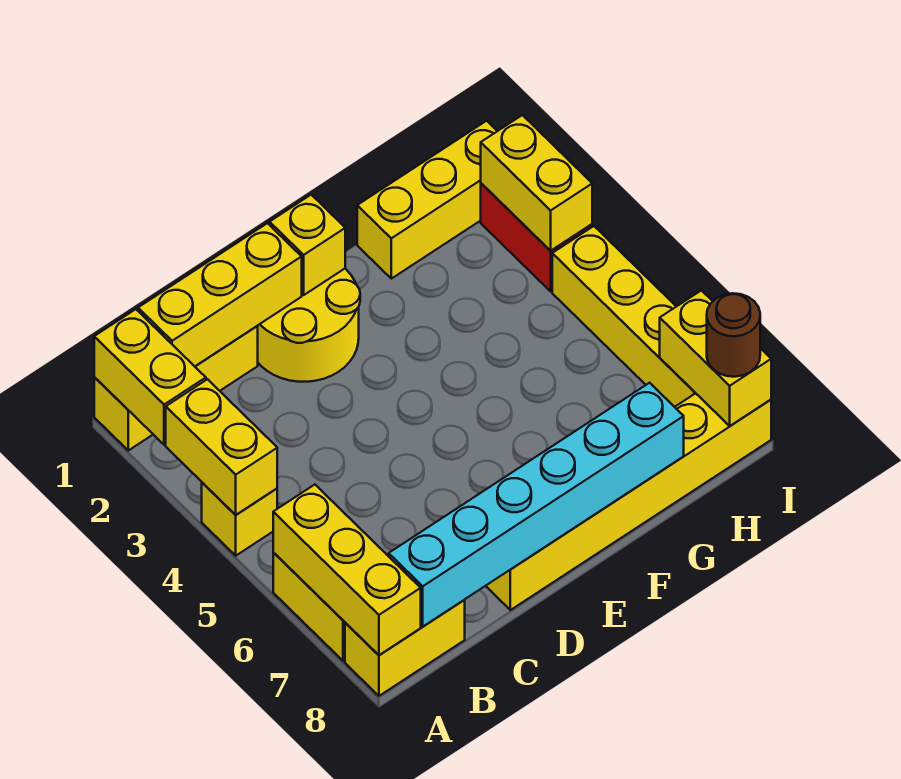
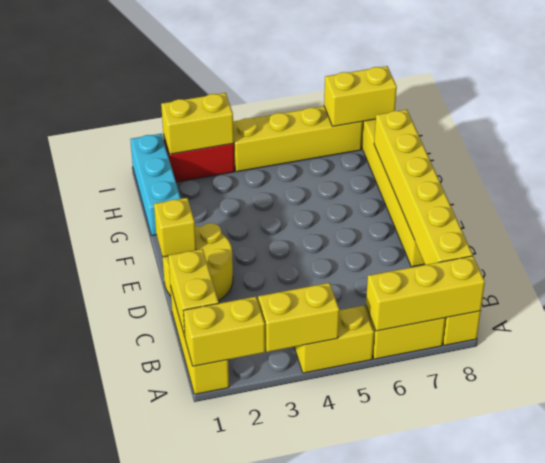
yellow 1x1 brick [202,483,277,556] -> yellow 1x2 brick [294,306,374,373]
yellow 1x3 brick [138,223,302,366] -> yellow 1x2 brick [168,249,219,336]
cyan 1x6 brick [389,383,684,626] -> yellow 1x6 brick [374,110,473,265]
yellow 1x3 brick [357,121,497,279] -> cyan 1x3 brick [130,134,181,236]
brown 1x1 round brick [707,293,760,377] -> none

